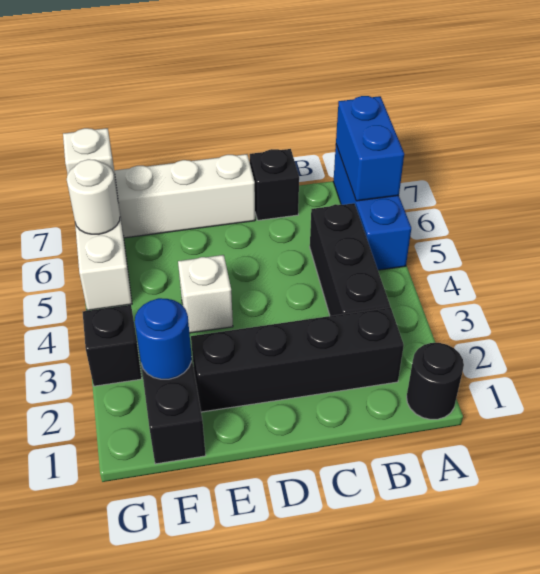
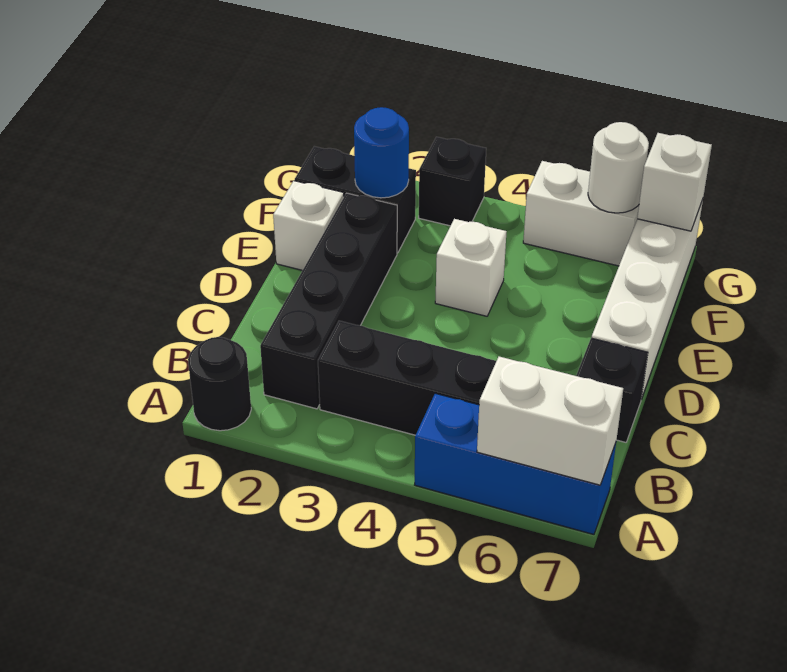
blue 1x2 brick [336,96,404,201] -> white 1x2 brick [477,357,623,485]
none -> white 1x1 brick [273,181,344,270]

